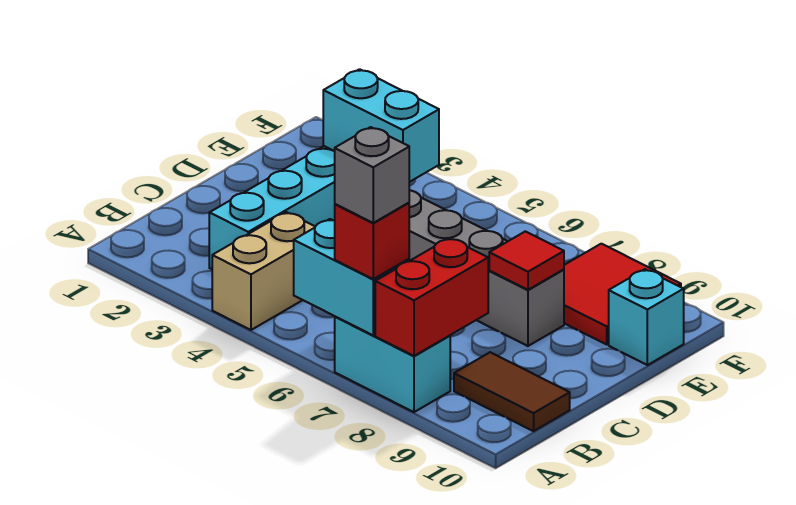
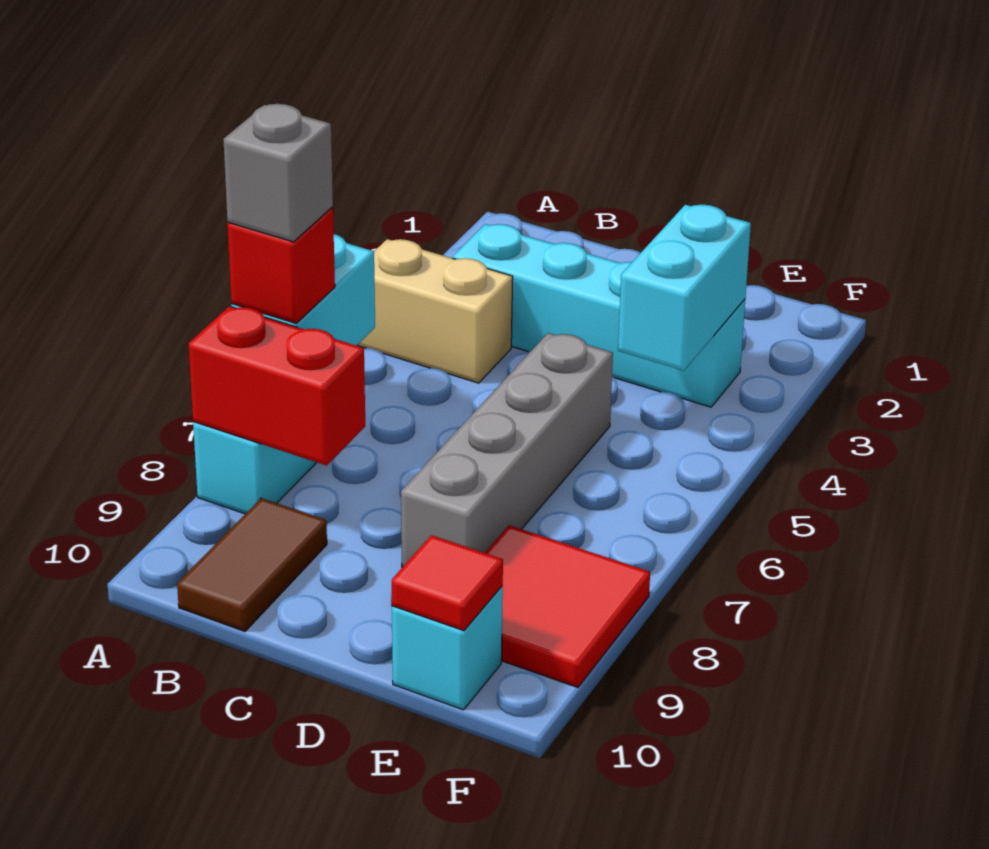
red 1x1 tile [489,231,564,290] -> red 1x1 tile moved to [392,535,503,631]

